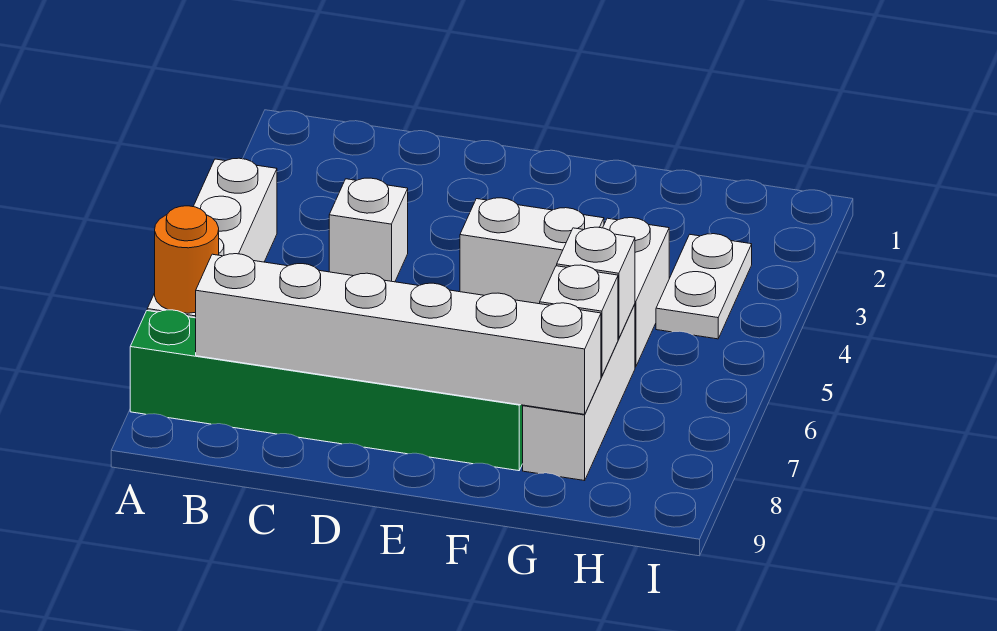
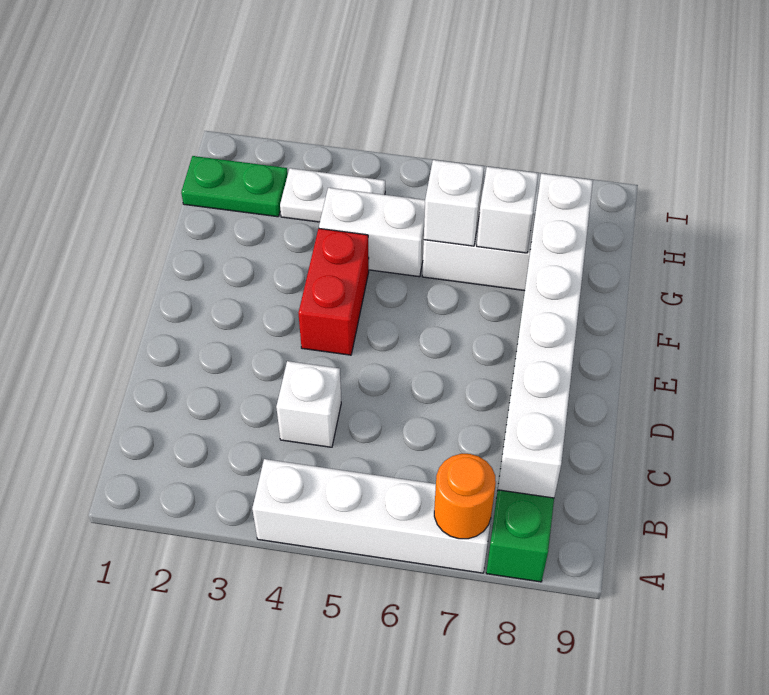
white 1x2 brick [460,198,604,304] -> red 1x2 brick [298,229,369,355]
none -> green 1x2 plate [181,156,288,217]

